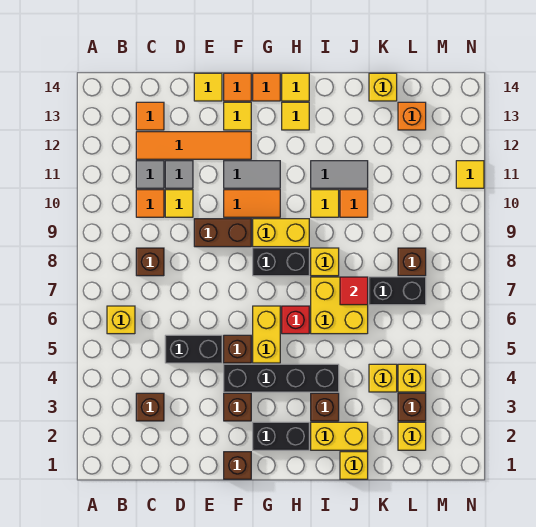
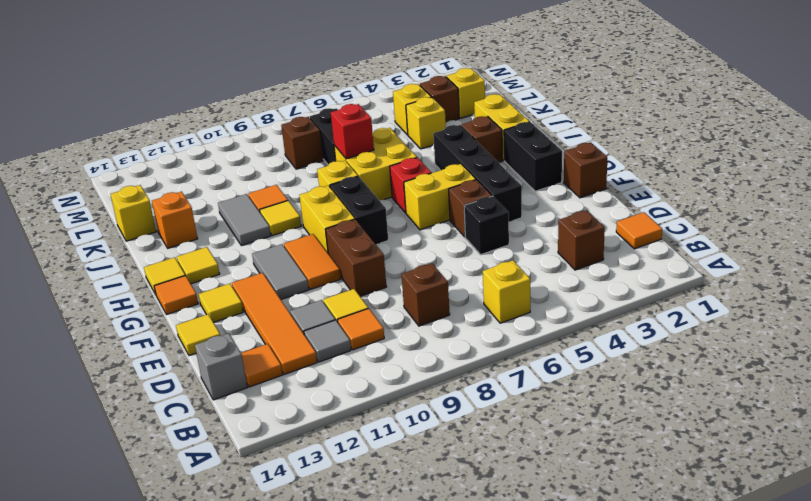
none -> grey 1x1 brick [195,333,247,400]
black 1x2 brick [165,335,222,363] -> black 1x1 brick [464,196,509,255]
brown 1x1 brick [224,393,251,421] -> none
orange 1x1 tile [224,73,251,101] -> orange 1x1 tile moved to [616,212,662,249]
yellow 1x1 brick [340,452,368,479] -> none
red 1x1 tile [340,277,368,305] -> red 1x1 brick [331,104,374,159]
orange 1x1 brick [398,102,426,130] -> orange 1x1 brick moved to [152,192,198,248]
yellow 1x1 tile [456,161,484,188] -> none

